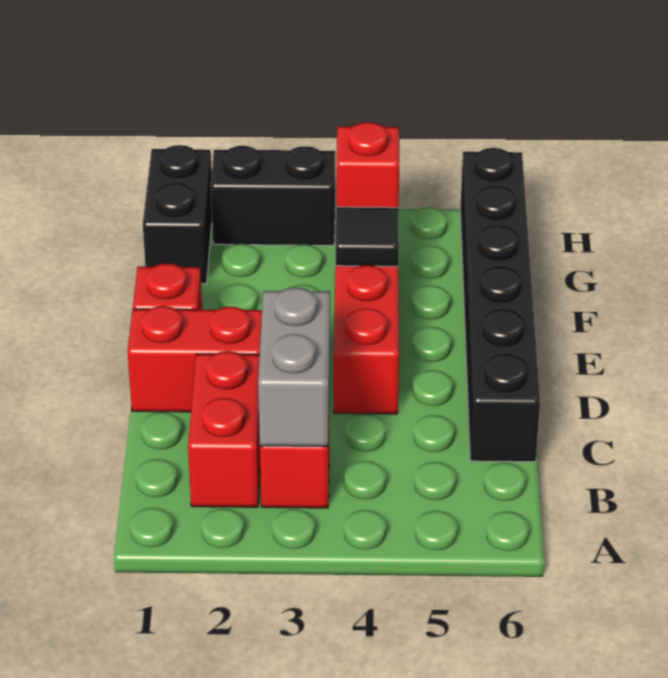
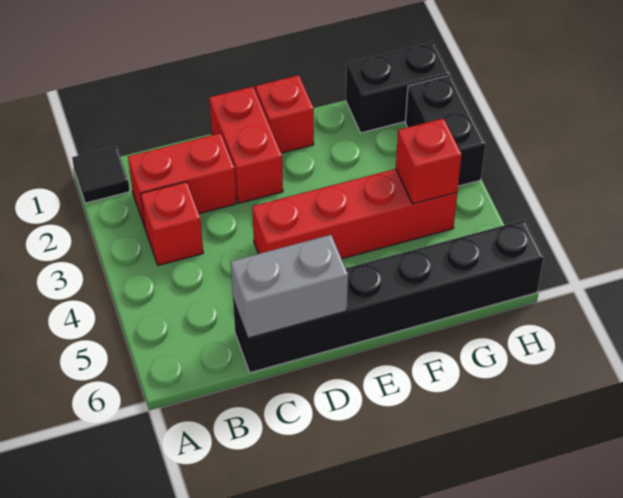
grey 1x2 brick [258,287,330,447] -> grey 1x2 brick moved to [231,235,348,338]
black 1x1 tile [336,207,399,266] -> black 1x1 tile moved to [72,146,130,203]

